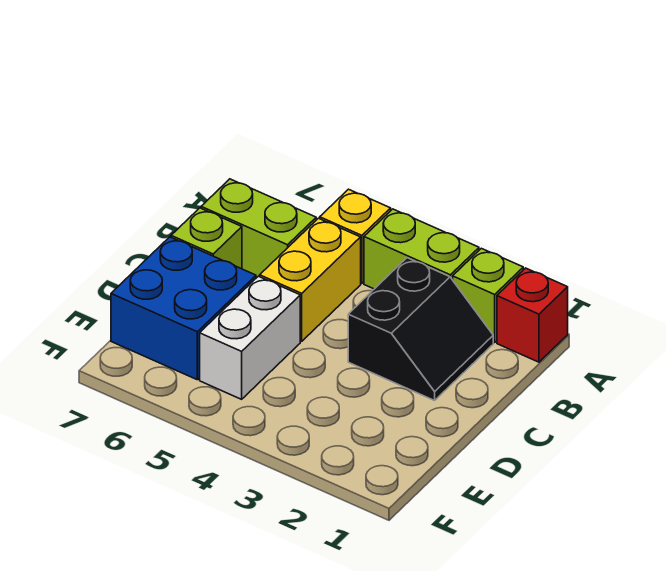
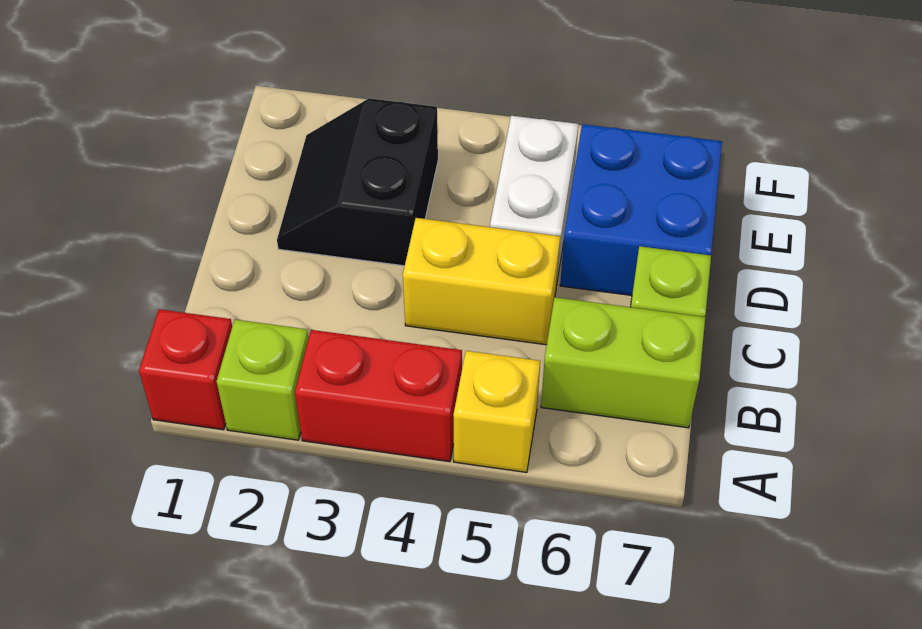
lime 1x2 brick [364,209,479,289] -> red 1x2 brick [295,330,462,462]
black 2x2 slope [348,258,493,400] -> black 2x2 slope moved to [277,98,438,266]
yellow 1x2 brick [260,218,361,341] -> yellow 1x2 brick turned to [403,218,560,345]

